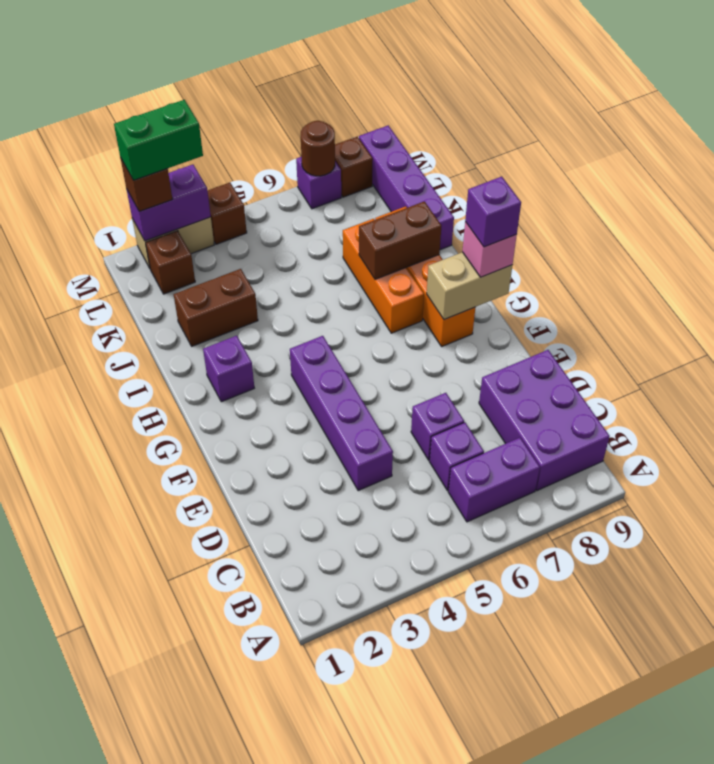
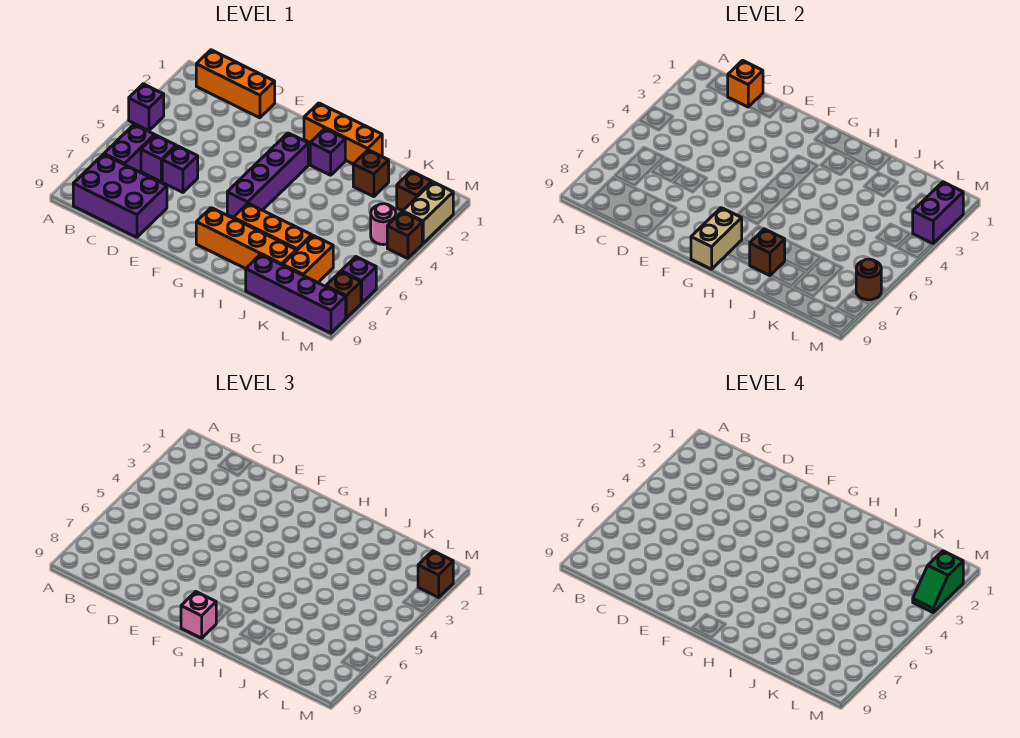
none -> orange 1x3 brick [196,50,275,118]
none -> orange 1x1 brick [727,60,763,107]
purple 1x4 brick [290,336,393,491] -> purple 1x4 brick turned to [227,133,308,217]
none -> orange 1x3 brick [304,103,382,164]
purple 1x1 brick [465,177,521,247] -> purple 1x1 brick moved to [129,84,164,131]
brown 1x2 brick [359,201,441,279] -> brown 1x1 brick [749,229,785,276]
brown 1x2 brick [174,269,258,346] -> brown 1x1 brick [353,150,389,197]
none -> orange 1x2 brick [283,235,333,283]
none -> pink 1x1 round brick [371,204,396,245]
green 1x2 brick [114,100,203,180] -> green 1x2 slope [913,551,963,612]

